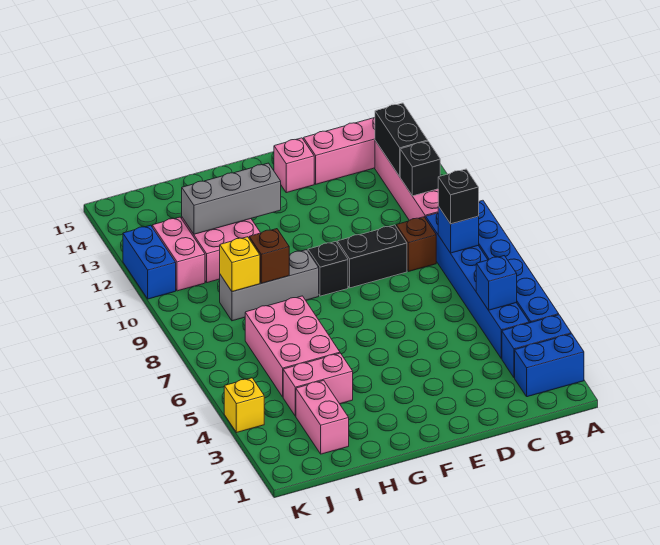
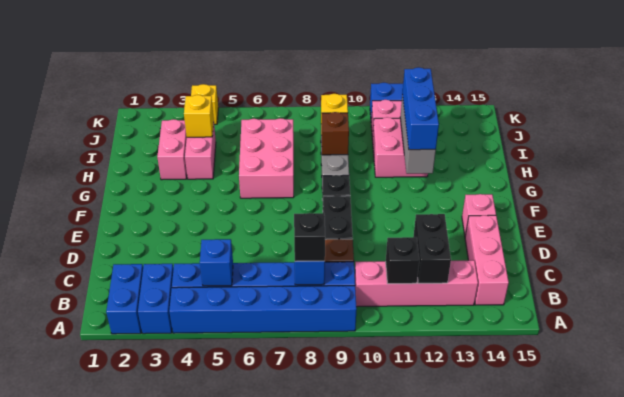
black 1x2 brick [375,103,428,177] -> black 1x2 brick turned to [413,214,451,283]
none -> blue 1x3 brick [402,67,439,150]
pink 2x3 brick [245,296,340,397] -> pink 2x3 brick turned to [239,118,294,198]
pink 1x2 brick [296,380,349,454] -> pink 1x2 brick turned to [157,119,187,180]
none -> yellow 1x1 brick [184,95,214,137]

